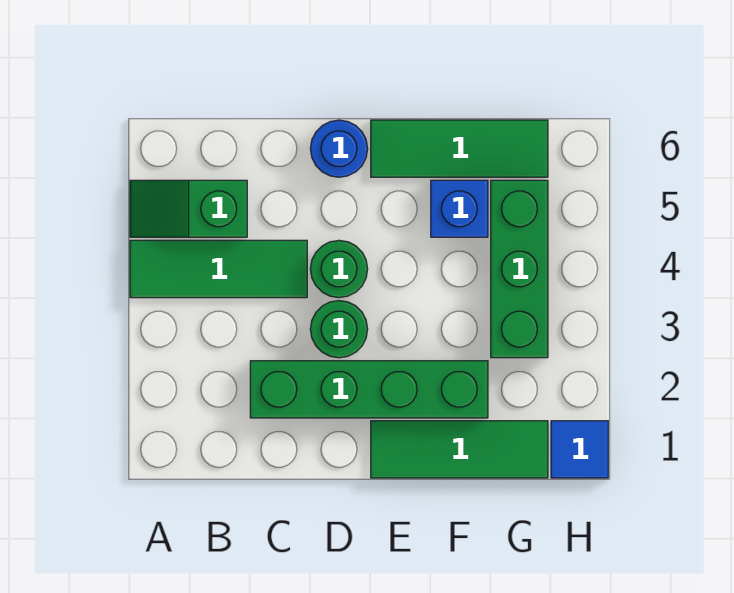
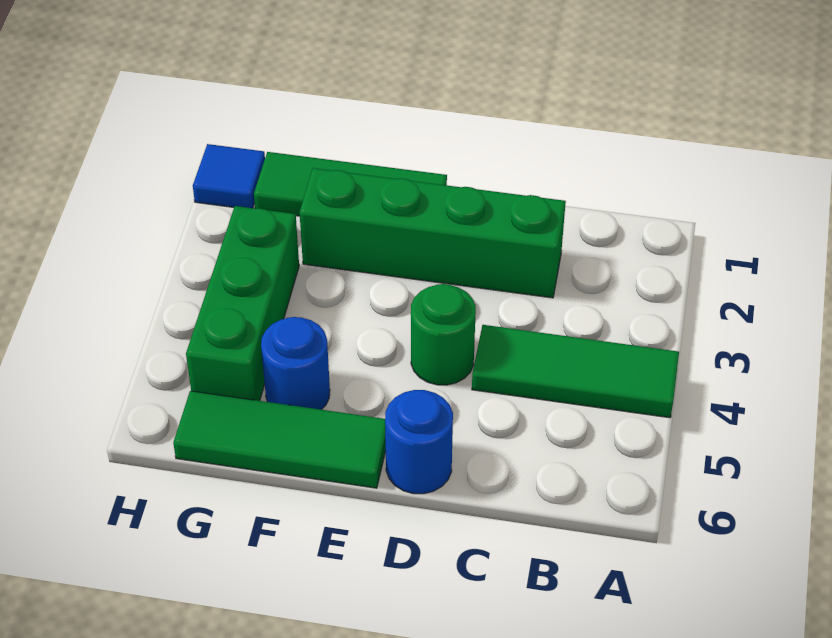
green 1x2 slope [130,180,247,237] -> none
green 1x1 round brick [310,301,368,358] -> none
blue 1x1 brick [431,180,488,237] -> blue 1x1 round brick [261,317,330,410]

